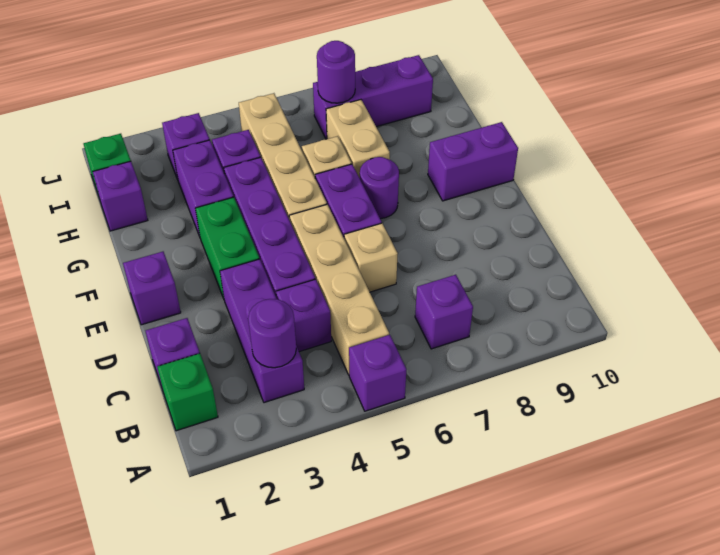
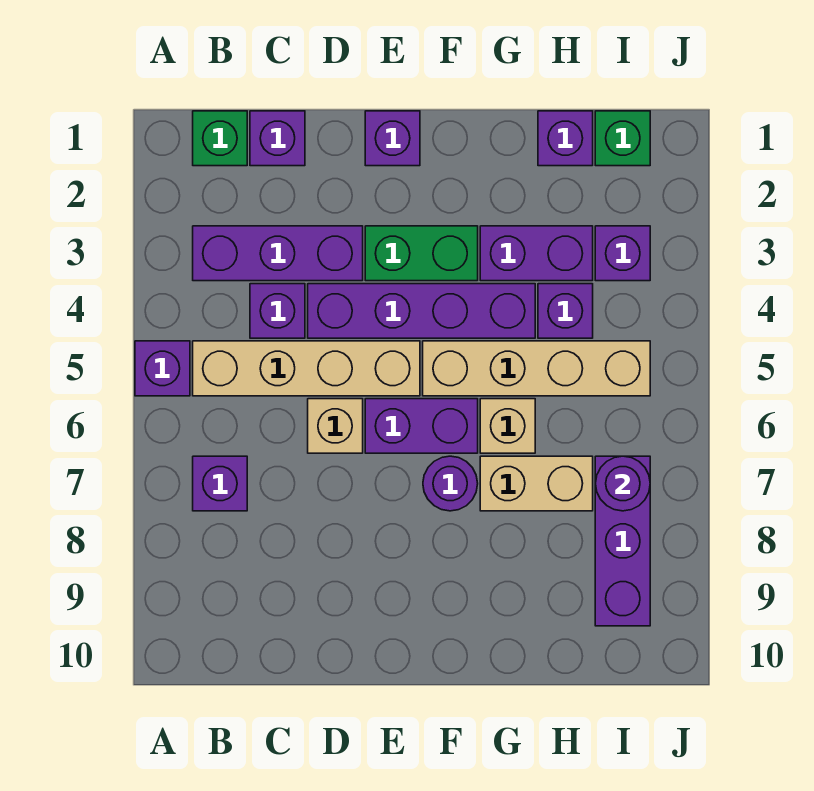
purple 1x1 round brick [248,299,296,368] -> none
purple 1x2 brick [428,122,518,201] -> none

